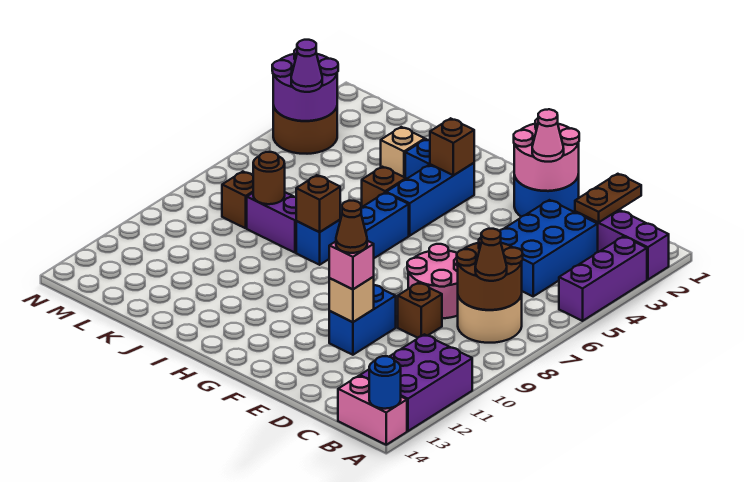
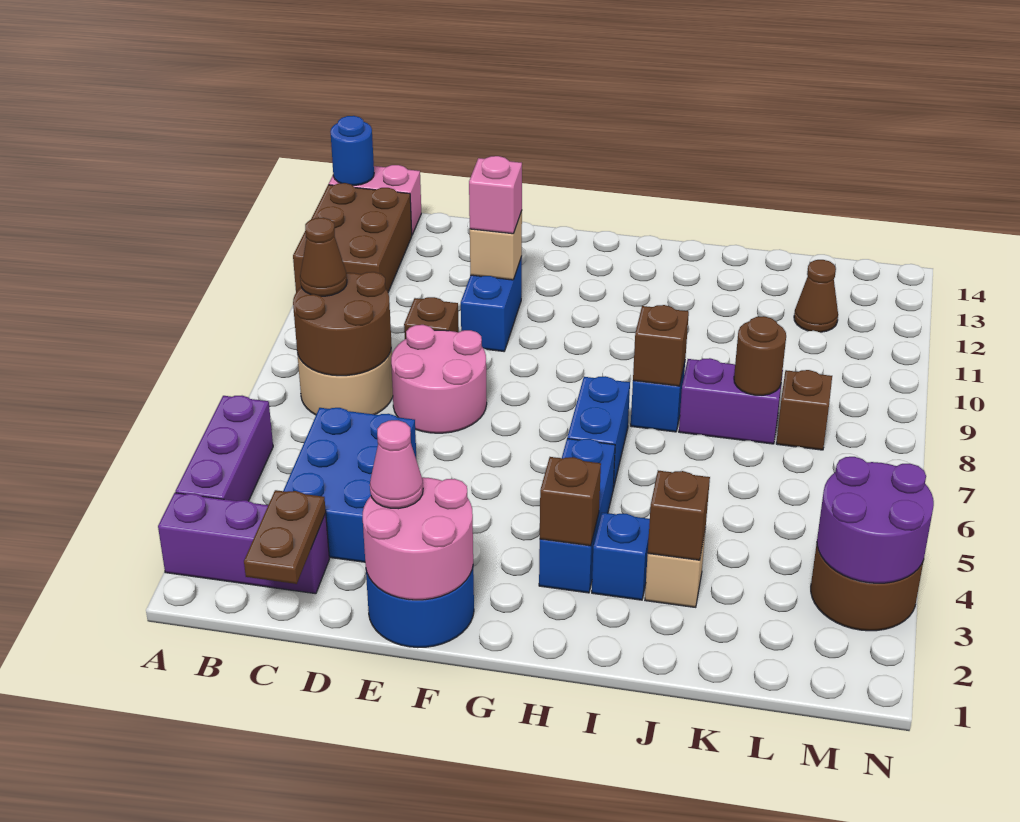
purple 2x3 brick [360,334,472,431] -> brown 2x3 brick [293,183,412,292]
brown 1x1 cone [336,201,367,253] -> brown 1x1 cone moved to [794,260,838,332]
brown 1x1 brick [362,167,406,207] -> brown 1x1 brick moved to [648,471,710,560]
purple 1x1 cone [291,40,322,92] -> none

